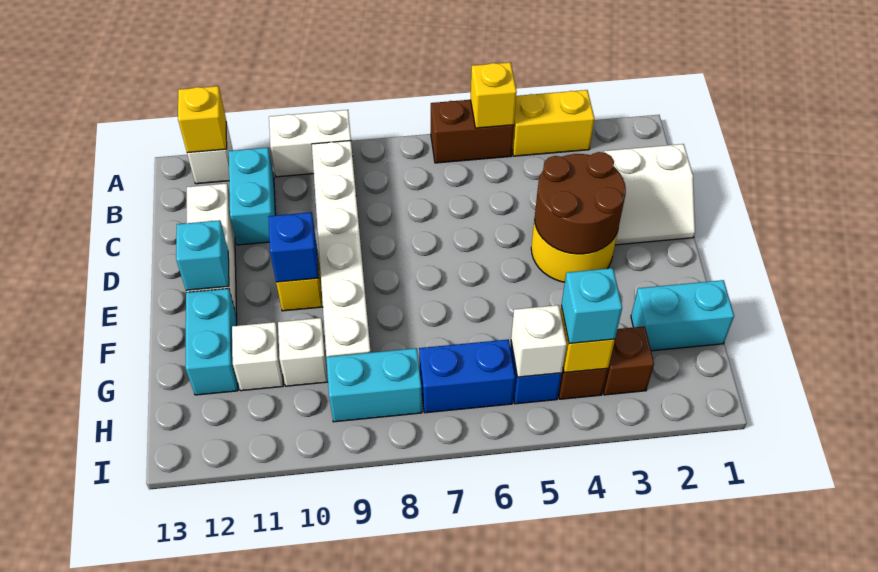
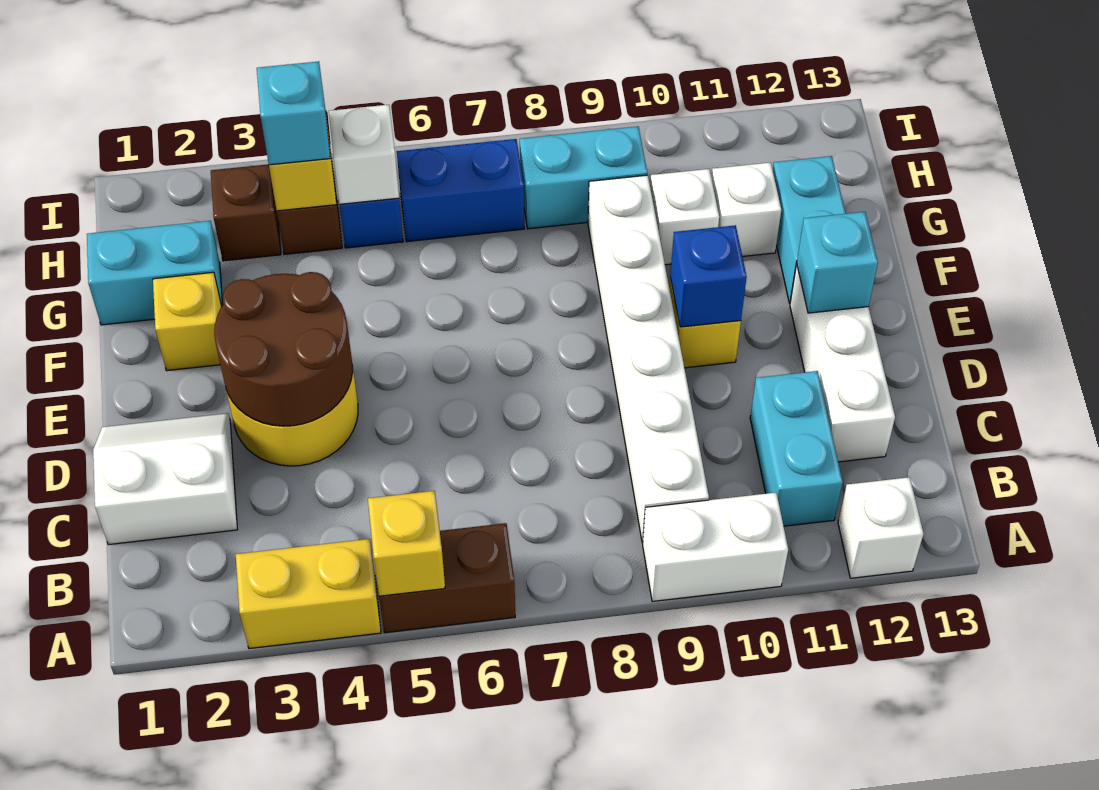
yellow 1x1 brick [178,86,227,153] -> yellow 1x1 brick moved to [153,272,222,371]

